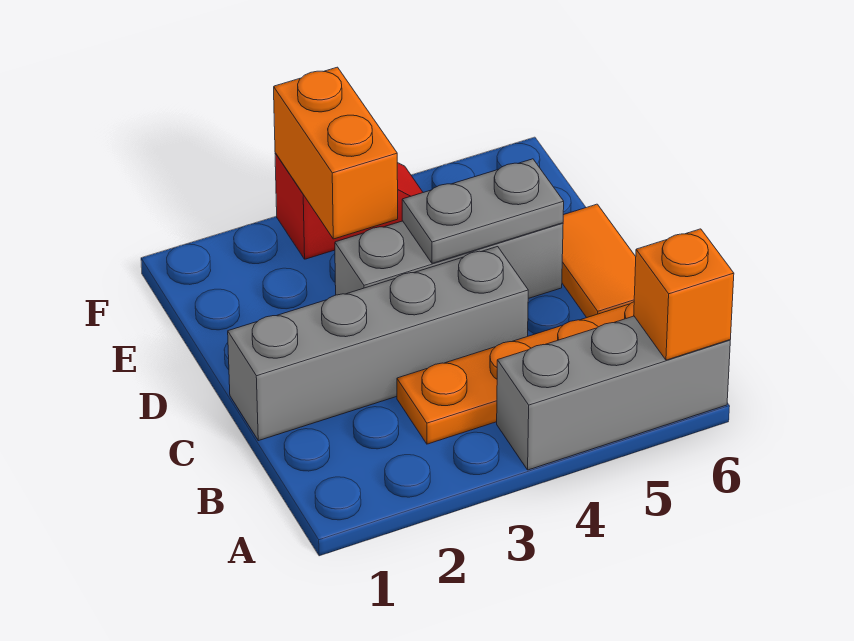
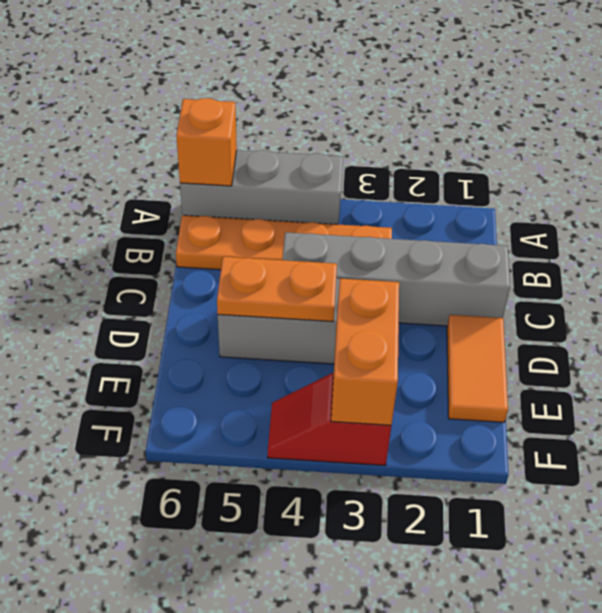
orange 1x2 tile [562,204,636,317] -> orange 1x2 tile moved to [447,315,508,422]
grey 1x2 plate [402,159,564,263] -> orange 1x2 plate [217,257,337,322]

